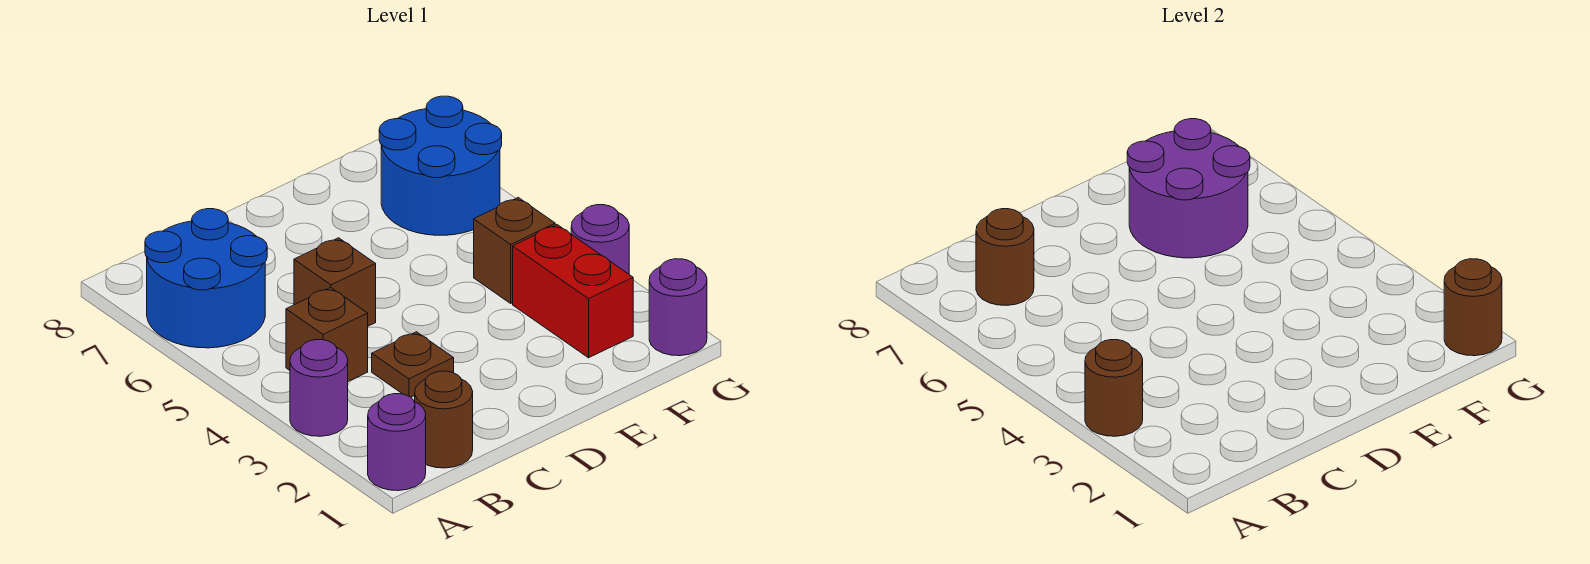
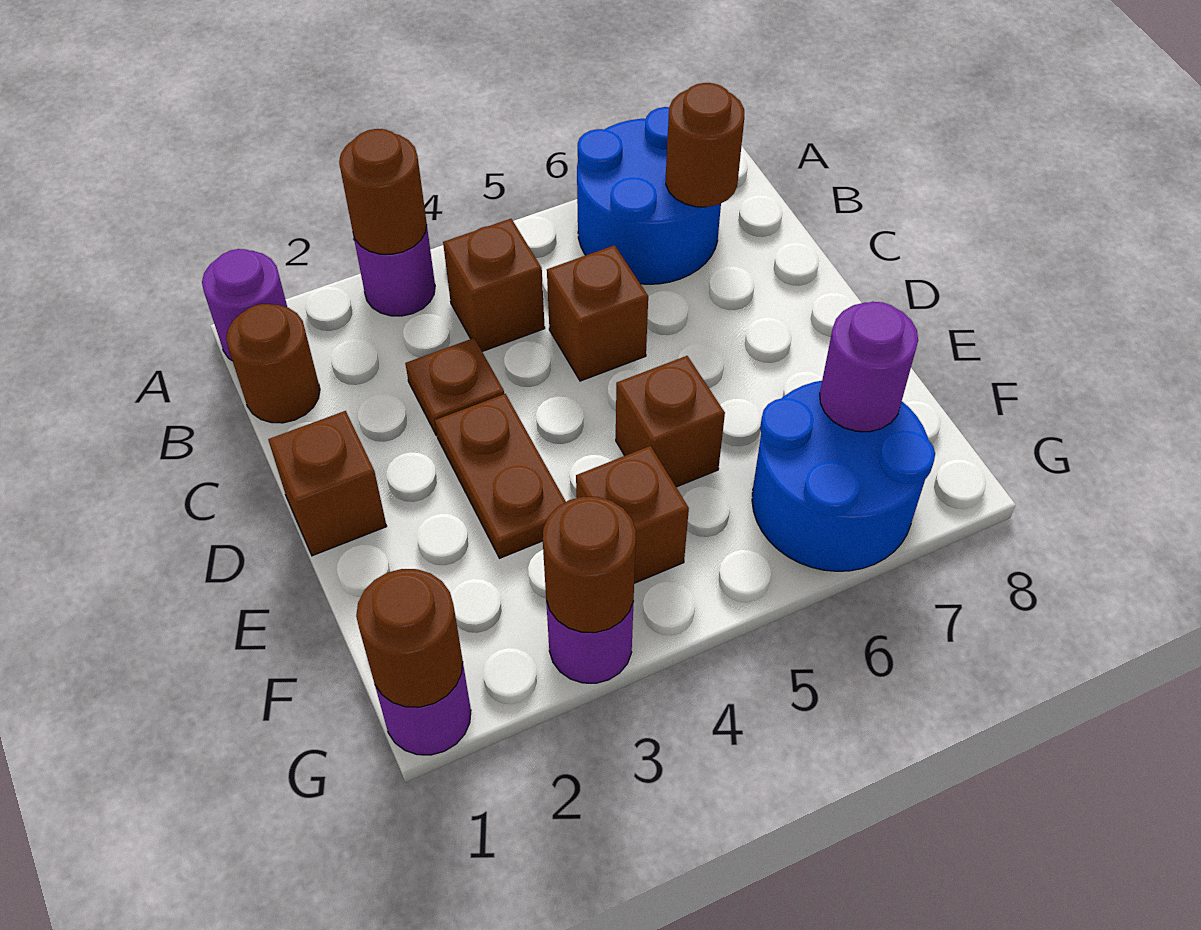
none -> brown 1x1 brick [268,411,387,556]
none -> brown 1x2 plate [435,394,566,558]
none -> brown 1x1 brick [616,356,725,487]
purple 2x2 round brick [1127,119,1250,258] -> purple 1x1 round brick [820,302,918,432]
red 1x2 brick [513,225,633,358] -> none
none -> brown 1x1 round brick [543,497,636,633]

